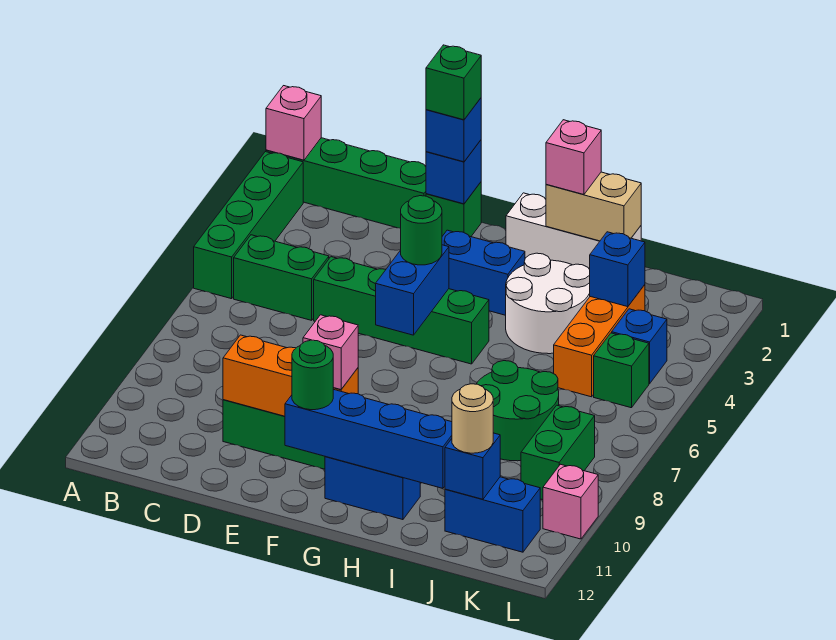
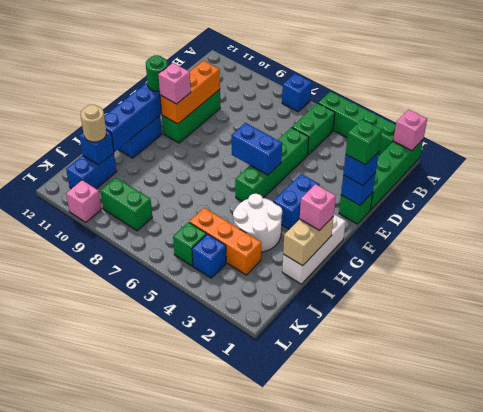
green 1x1 round brick [401,196,442,265] -> none
green 2x2 round brick [477,361,559,461] -> none
blue 1x1 brick [590,232,645,307] -> blue 1x1 brick moved to [282,74,312,112]

